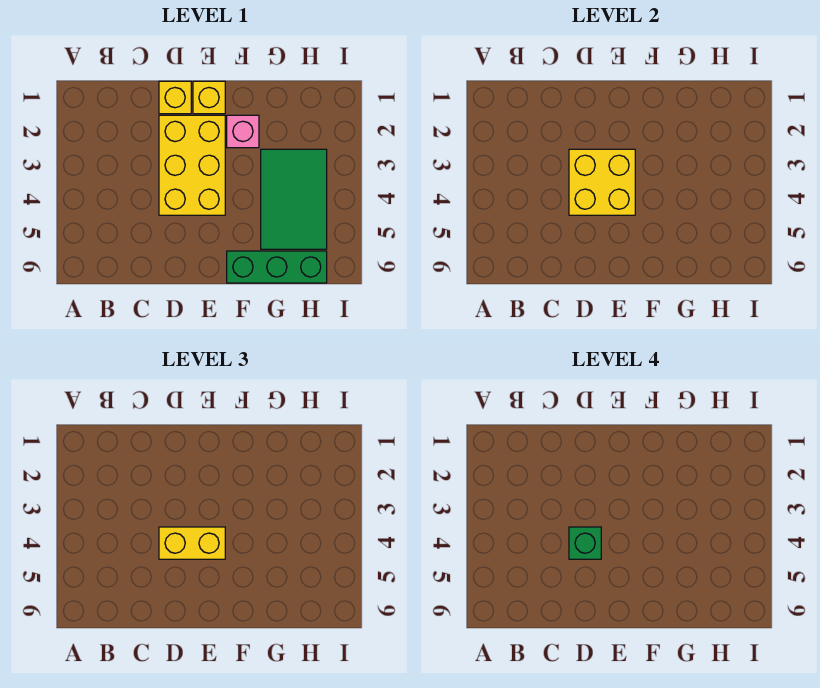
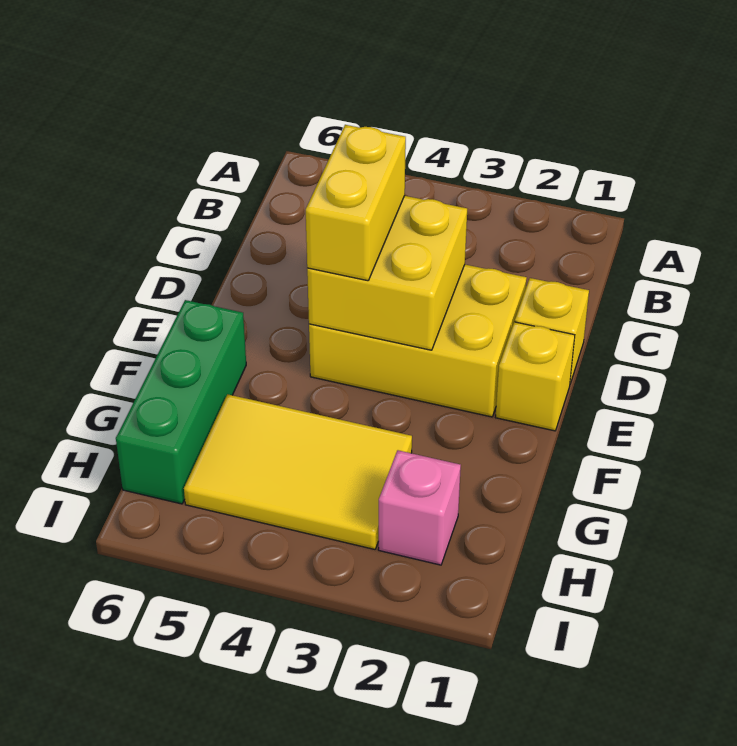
green 1x1 brick [569,527,601,559] -> none
pink 1x1 brick [227,115,259,148] -> pink 1x1 brick moved to [378,450,461,565]
green 2x3 tile [261,149,327,249] -> yellow 2x3 tile [184,394,412,549]

